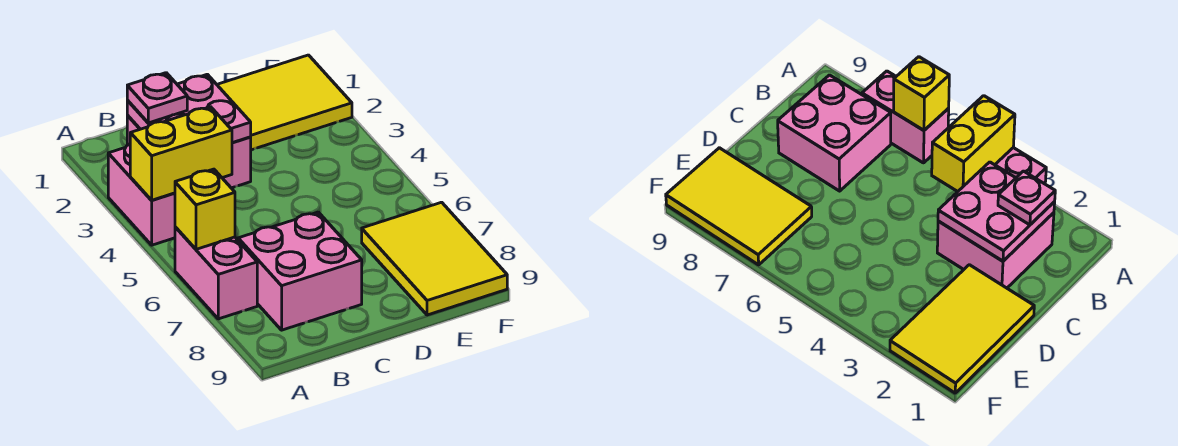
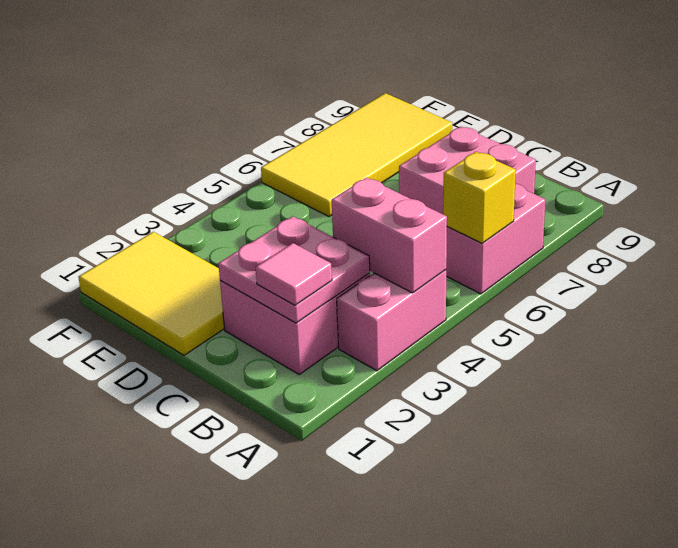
yellow 1x2 brick [130,107,232,200] -> pink 1x2 brick [332,178,447,293]
pink 1x1 plate [127,73,187,123] -> pink 1x1 tile [256,243,332,305]
yellow 2x3 tile [362,202,507,315] -> yellow 2x4 tile [261,93,452,217]

